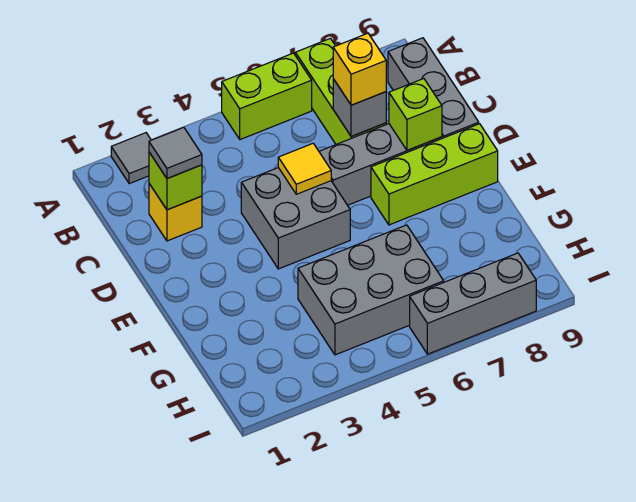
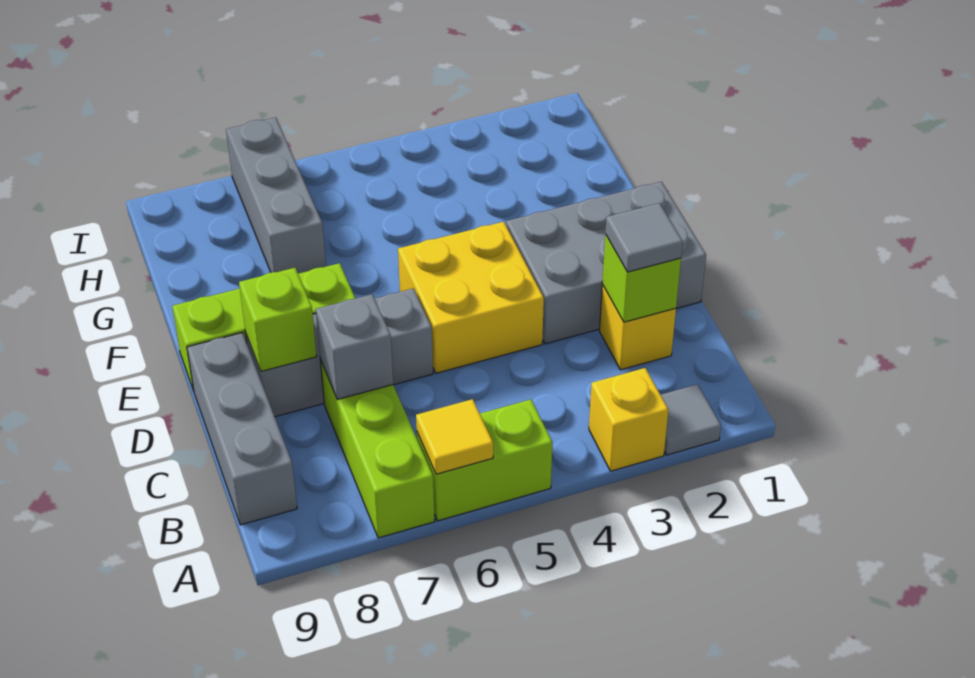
yellow 1x1 brick [333,33,386,105] -> yellow 1x1 brick moved to [589,368,668,471]
grey 2x2 brick [241,168,350,269] -> yellow 2x2 brick [398,222,544,373]
yellow 1x1 tile [278,143,331,194] -> yellow 1x1 tile moved to [416,399,493,474]
grey 2x3 brick [298,225,444,355] -> grey 2x3 brick moved to [506,182,706,344]
grey 1x3 brick [410,253,536,354] -> grey 1x3 brick turned to [226,117,326,274]

